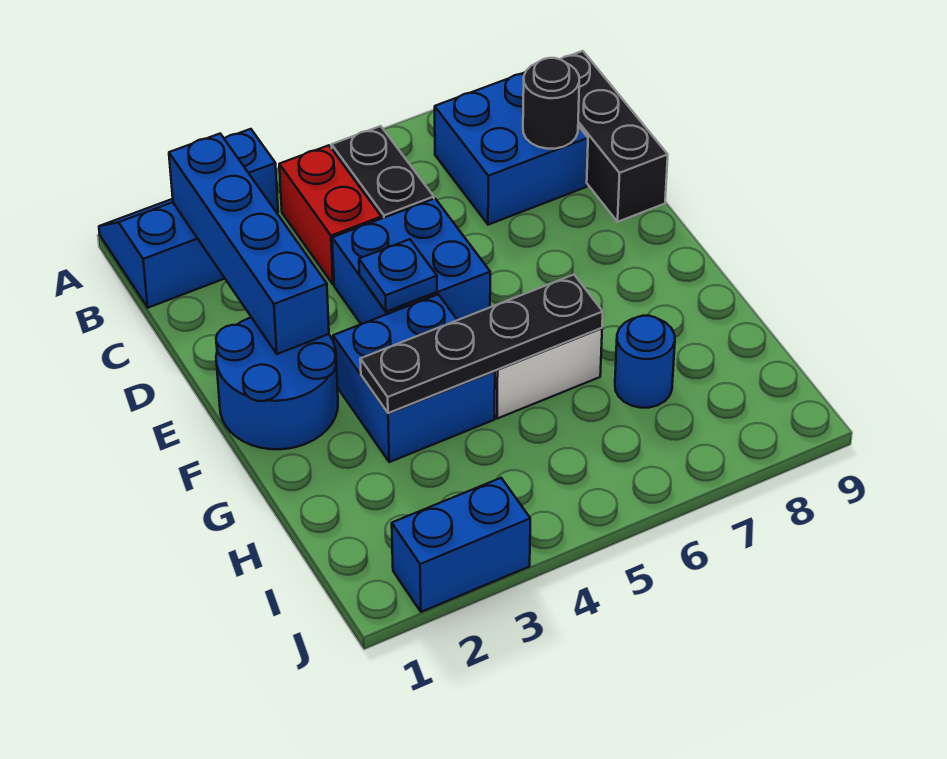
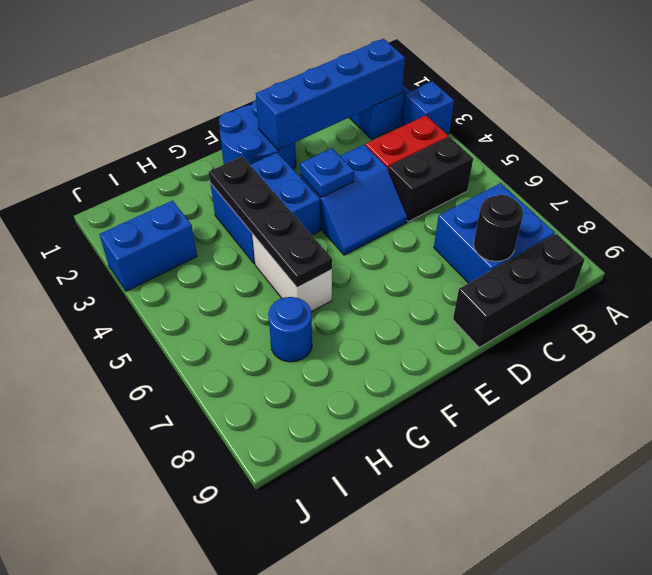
blue 2x2 brick [332,199,490,324] -> blue 2x2 slope [300,145,407,255]
blue 1x2 brick [392,478,530,612] -> blue 1x2 brick turned to [99,201,197,291]

